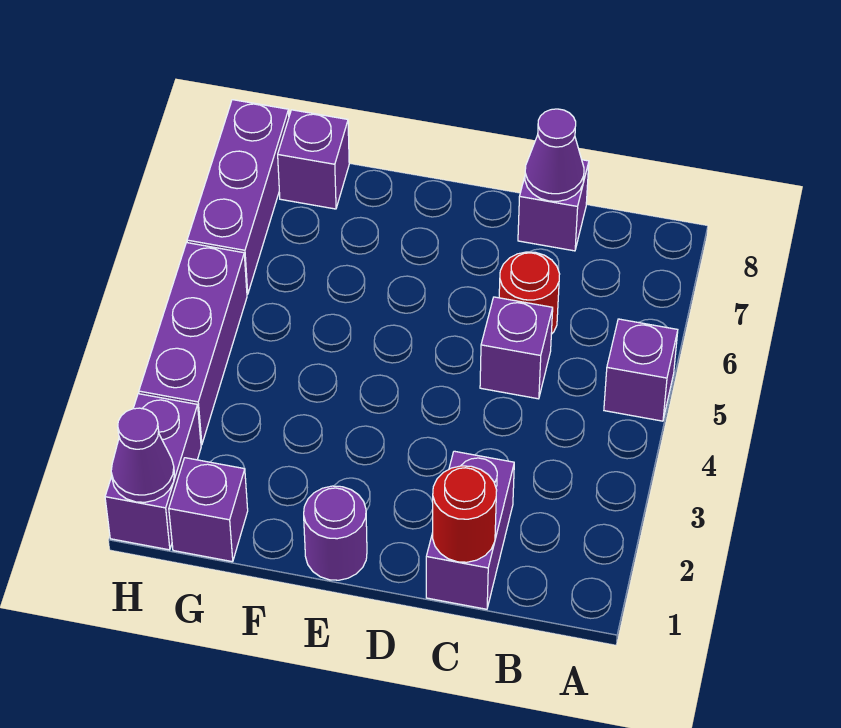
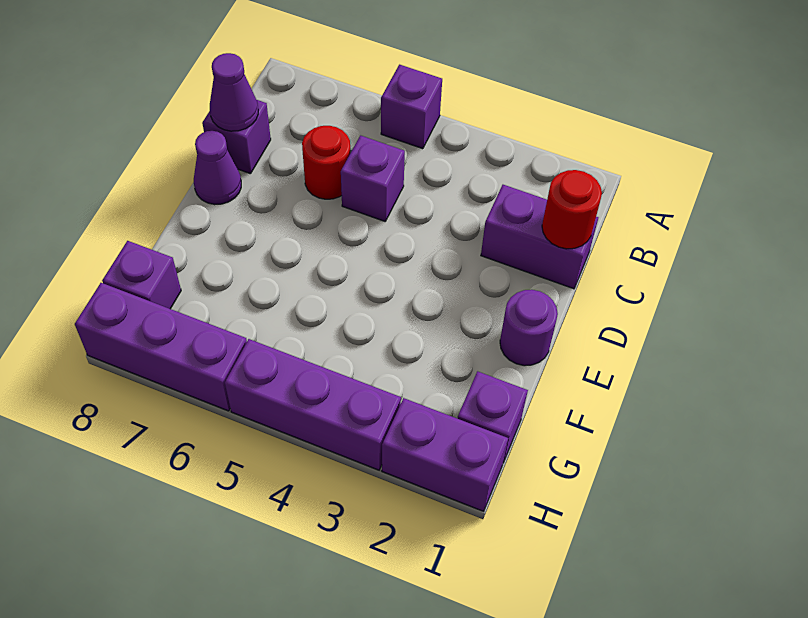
purple 1x1 cone [111,408,174,502] -> purple 1x1 cone moved to [194,131,241,205]

